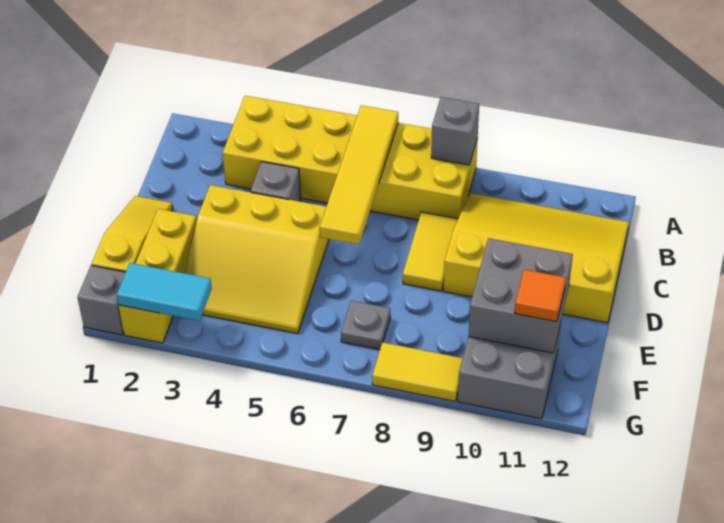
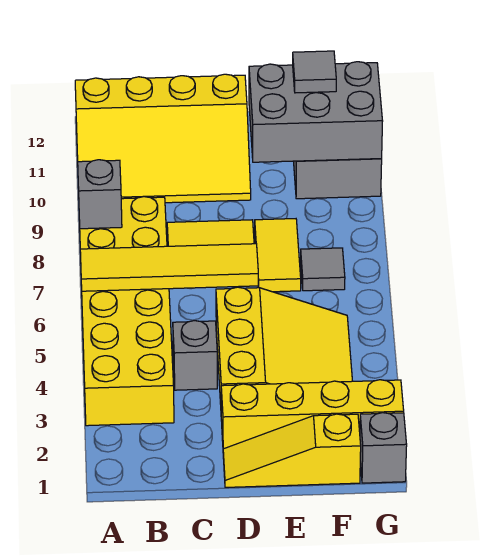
yellow 3x4 slope [444,193,629,323] -> yellow 3x4 slope turned to [75,74,251,203]
yellow 1x3 brick [119,209,197,343] -> yellow 1x4 brick [221,380,404,449]
grey 2x2 brick [468,238,573,353] -> grey 2x3 brick [249,62,383,162]
grey 1x1 plate [341,301,390,350] -> grey 1x1 tile [301,248,345,291]
orange 1x1 tile [515,270,566,322] -> grey 1x1 tile [293,51,336,93]
cyan 1x2 tile [117,263,212,321] -> none
yellow 1x2 tile [372,342,463,401] -> yellow 1x2 tile moved to [255,219,301,292]

